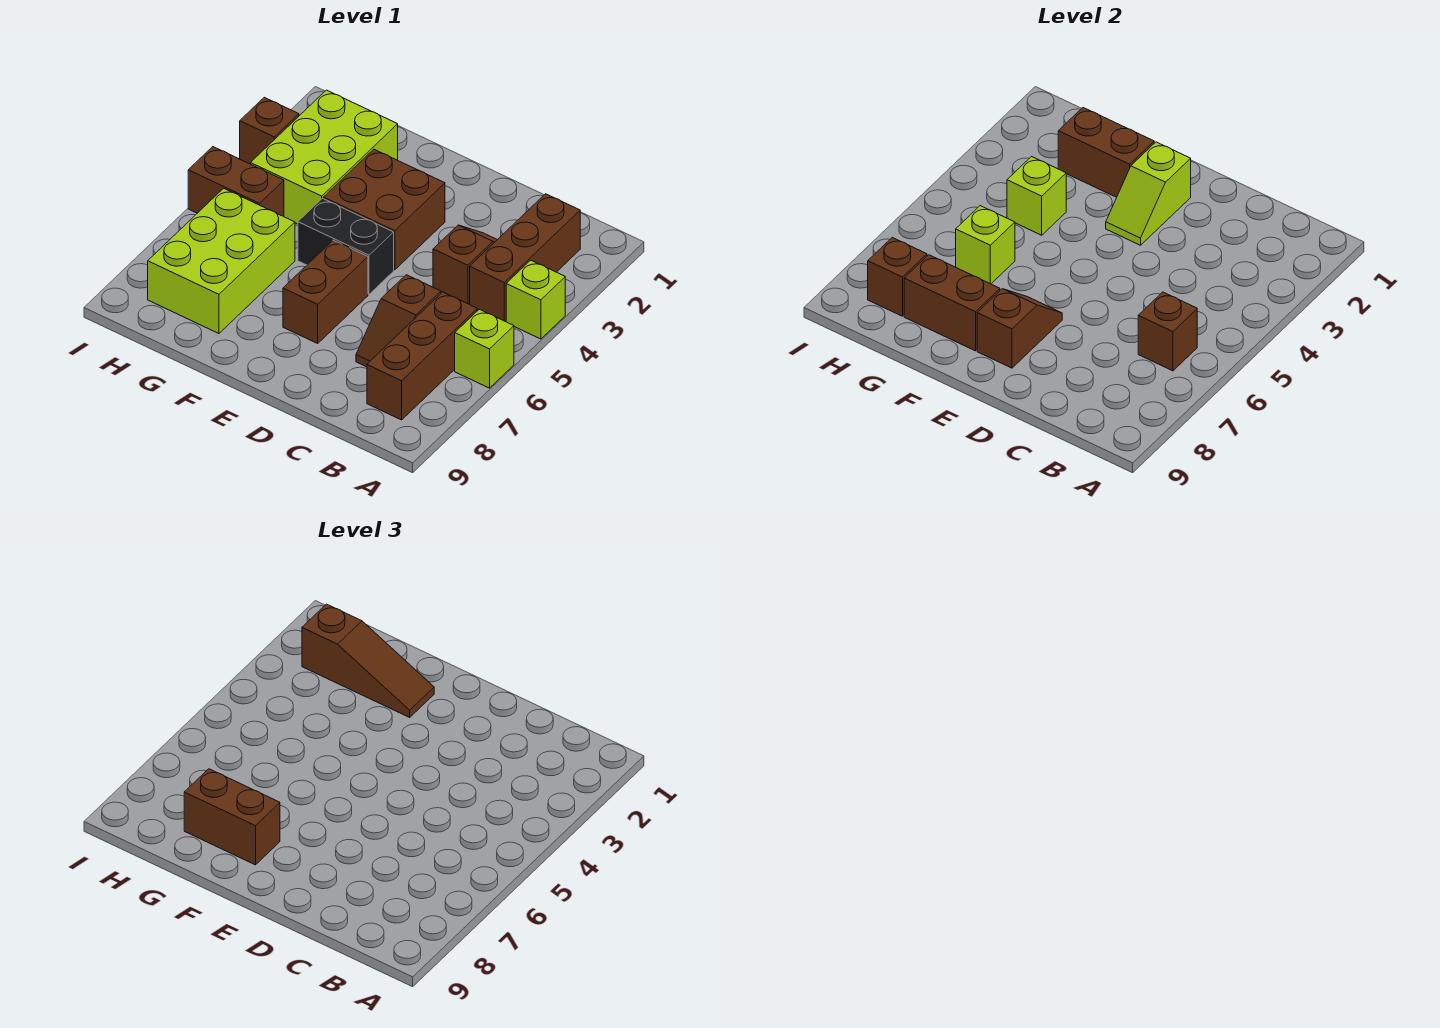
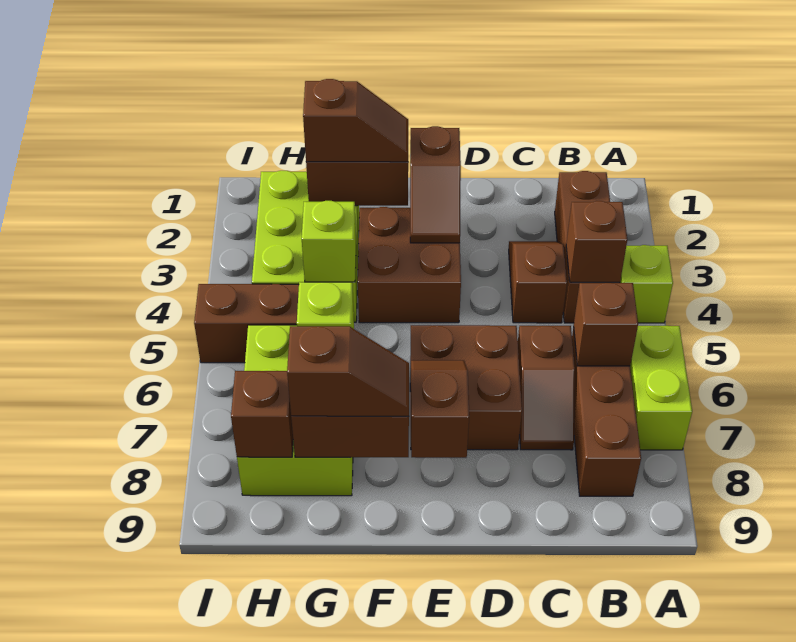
lime 1x1 brick [455,309,514,388] -> lime 1x2 brick [630,326,692,450]
lime 1x2 slope [1106,142,1191,245] -> brown 1x2 slope [410,126,461,243]
black 1x2 brick [298,198,394,294] -> none
brown 1x2 brick [283,240,368,343] -> brown 2x2 brick [410,325,522,450]
brown 1x3 slope [302,604,434,717] -> brown 1x2 slope [303,79,408,162]
brown 1x2 brick [184,769,280,865] -> brown 1x2 slope [287,326,409,416]
brown 1x1 brick [240,97,299,164] -> brown 1x1 brick moved to [566,201,627,282]

